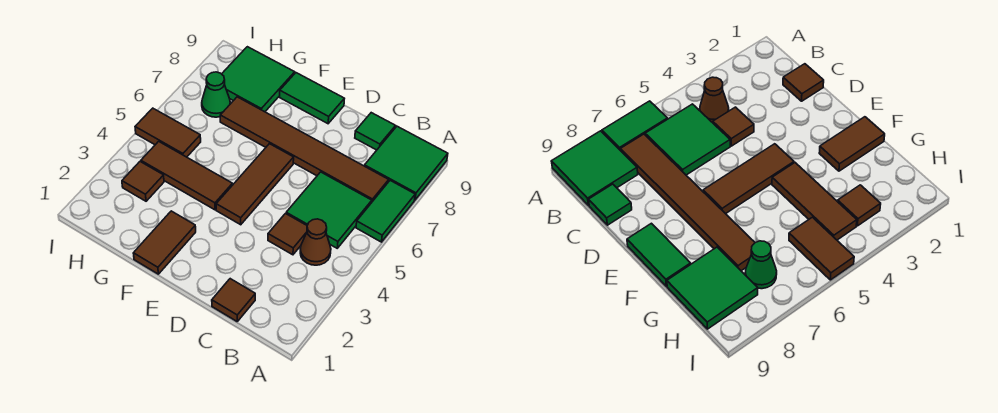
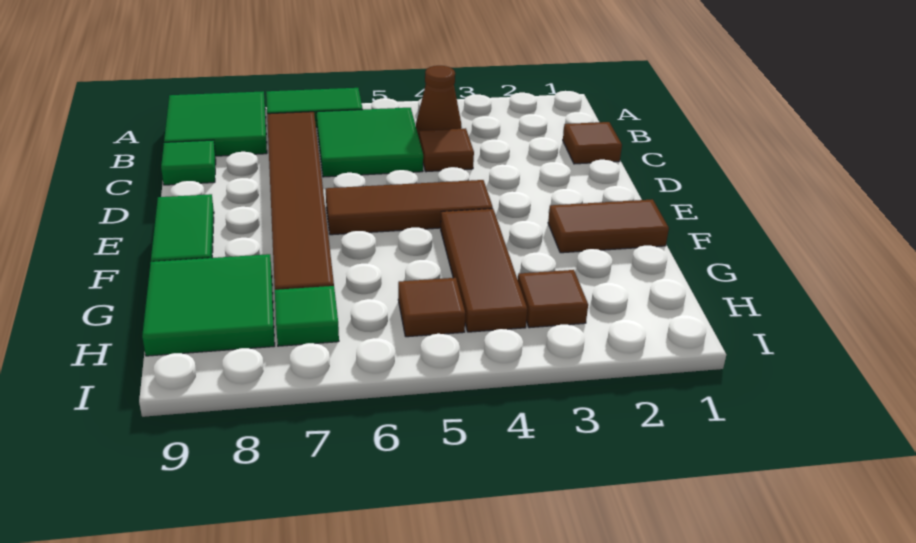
brown 1x2 tile [135,108,201,157] -> brown 1x1 tile [398,278,465,337]
green 1x1 cone [202,72,230,117] -> green 1x1 tile [275,286,339,346]

